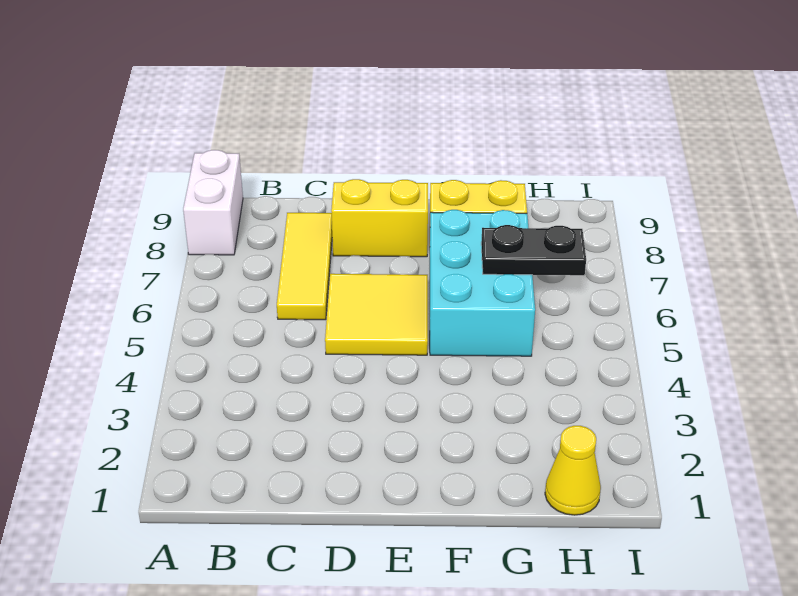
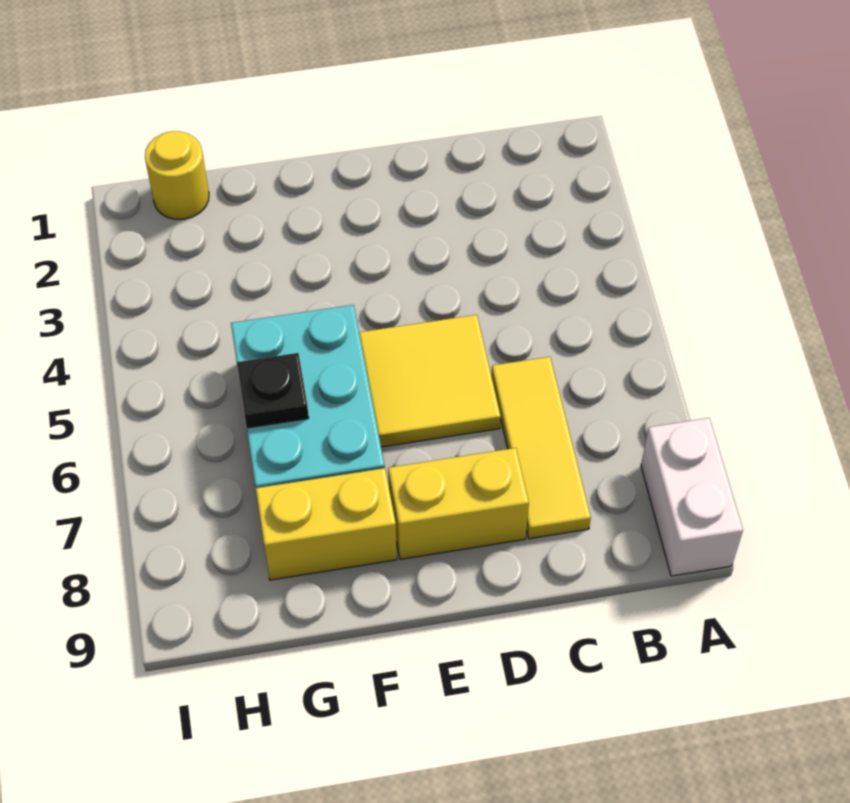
black 1x2 plate [481,225,586,275] -> black 1x1 plate [237,353,309,428]
yellow 1x1 cone [545,426,601,515] -> yellow 1x1 round brick [145,131,209,219]

